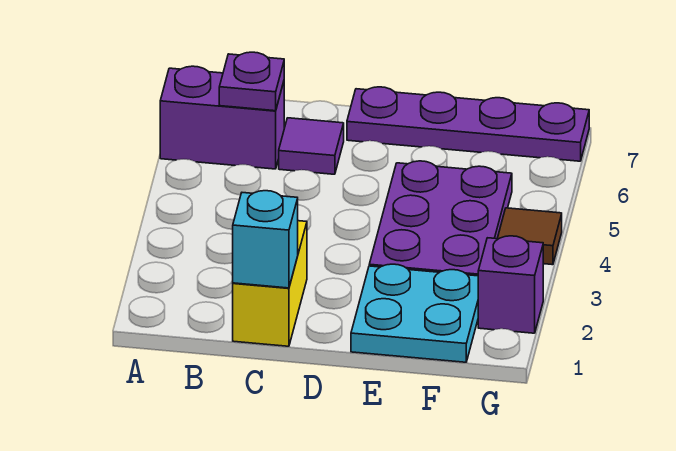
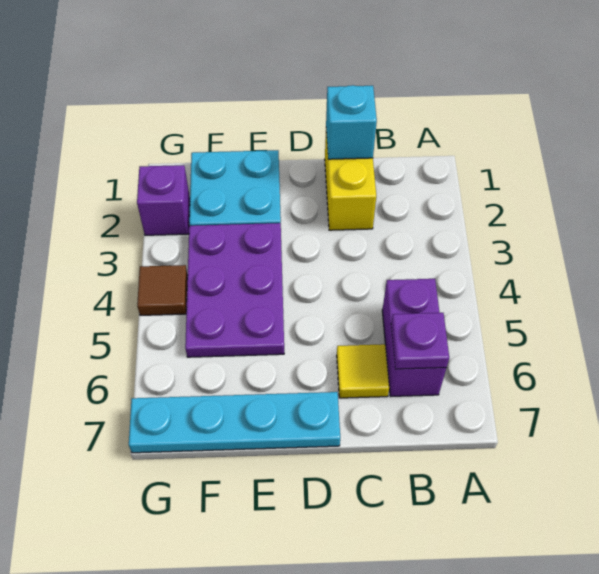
purple 1x2 brick [160,66,284,169] -> purple 1x2 brick turned to [382,279,446,396]
purple 1x1 tile [279,118,344,174] -> yellow 1x1 tile [337,344,389,398]
purple 1x4 plate [347,87,589,161] -> cyan 1x4 plate [129,392,340,453]

